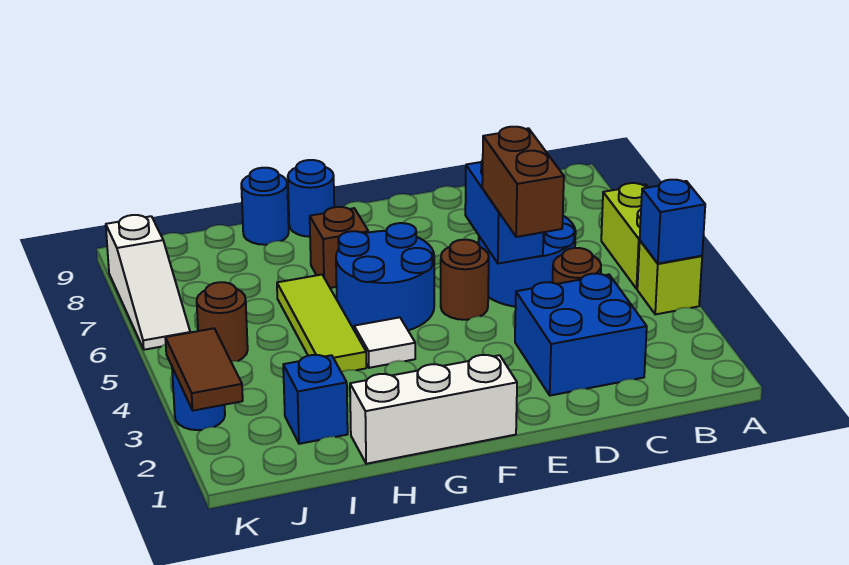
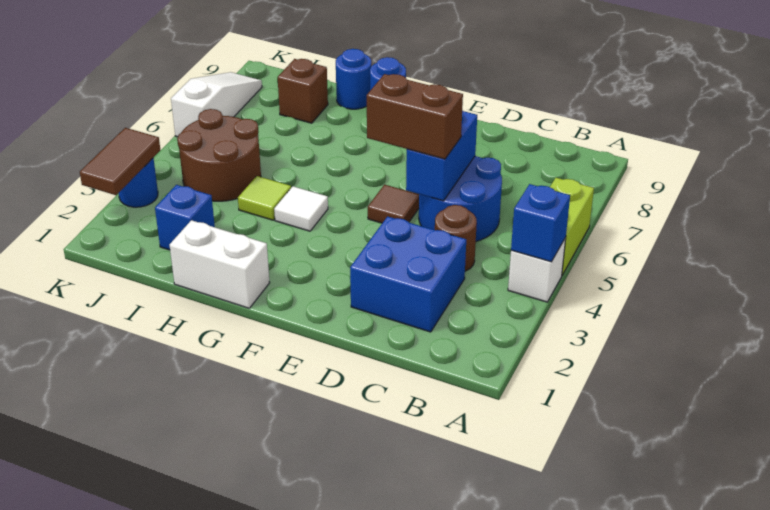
lime 1x1 brick [637,241,702,314] -> white 1x1 brick [508,238,566,302]
brown 1x2 brick [482,127,564,237] -> brown 1x2 brick turned to [367,74,463,159]
brown 1x1 round brick [441,240,489,320] -> brown 1x1 tile [368,185,419,223]
white 1x3 brick [350,355,517,464] -> white 1x2 brick [170,220,270,308]
blue 2x2 round brick [336,223,434,330] -> none
brown 1x1 brick [310,207,368,288] -> brown 1x1 brick moved to [278,59,328,123]
lime 1x3 tile [277,275,366,372] -> lime 1x1 tile [238,176,291,220]
brown 1x1 round brick [197,282,248,361] -> brown 2x2 round brick [177,109,261,201]
white 1x3 slope [106,215,190,350] -> white 1x3 slope turned to [171,72,262,137]

